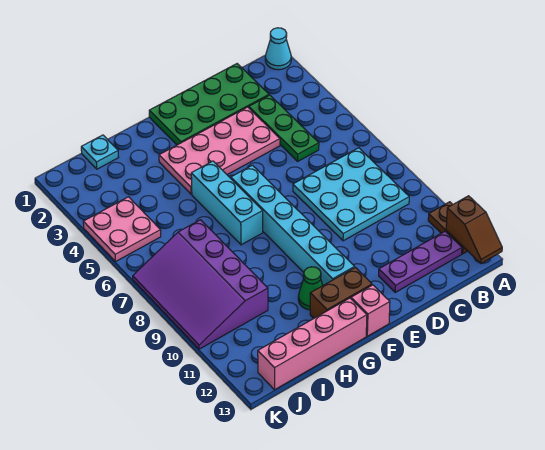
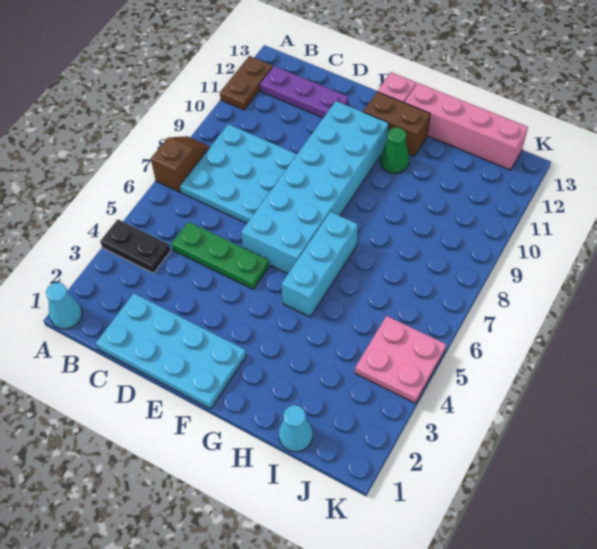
none -> black 1x2 plate [100,219,171,273]
brown 1x2 slope [446,196,502,263] -> brown 1x2 slope moved to [151,136,210,192]
green 2x4 plate [149,64,269,145] -> cyan 2x4 plate [96,293,246,409]
green 1x3 plate [249,95,319,161] -> green 1x3 plate turned to [172,222,269,289]
pink 2x4 plate [159,107,280,194] -> none
cyan 1x6 brick [231,165,355,285] -> cyan 2x6 brick [241,101,389,274]
cyan 1x1 plate [81,135,119,169] -> cyan 1x1 cone [279,405,313,452]
purple 3x4 slope [133,220,268,349] -> none

